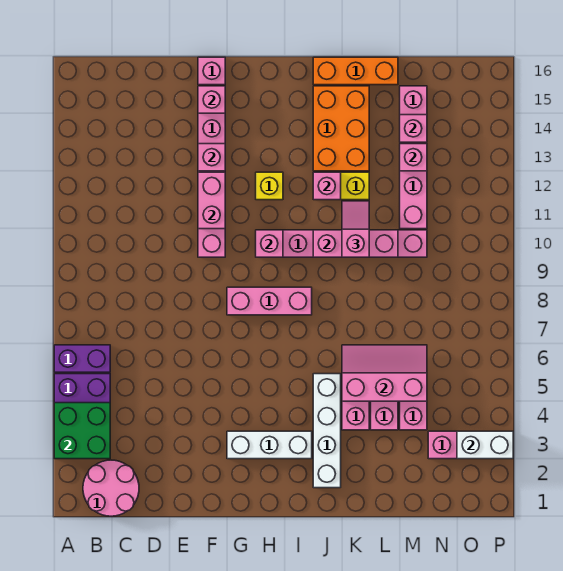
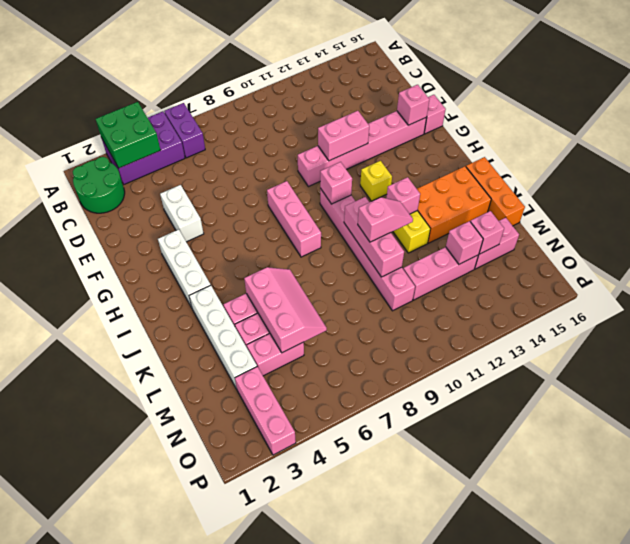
pink 2x2 round brick [83,460,139,516] -> green 2x2 round brick [73,157,125,213]
pink 1x1 brick [198,144,225,171] -> none
white 1x4 brick [313,374,341,488] -> white 1x4 brick turned to [189,285,257,389]
white 1x2 brick [457,431,513,459] -> white 1x2 brick moved to [160,185,204,242]

